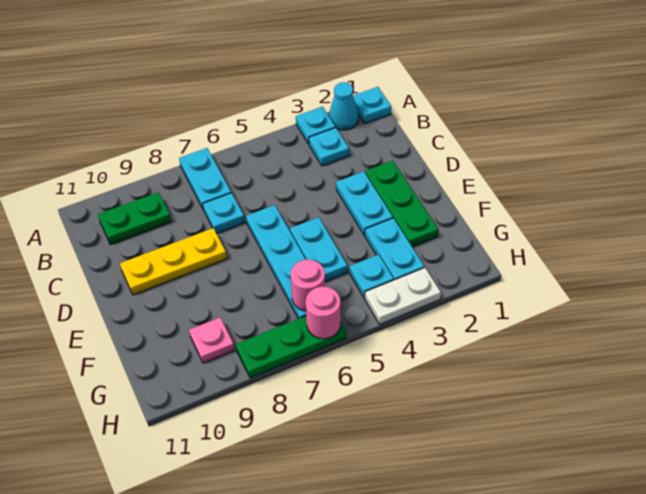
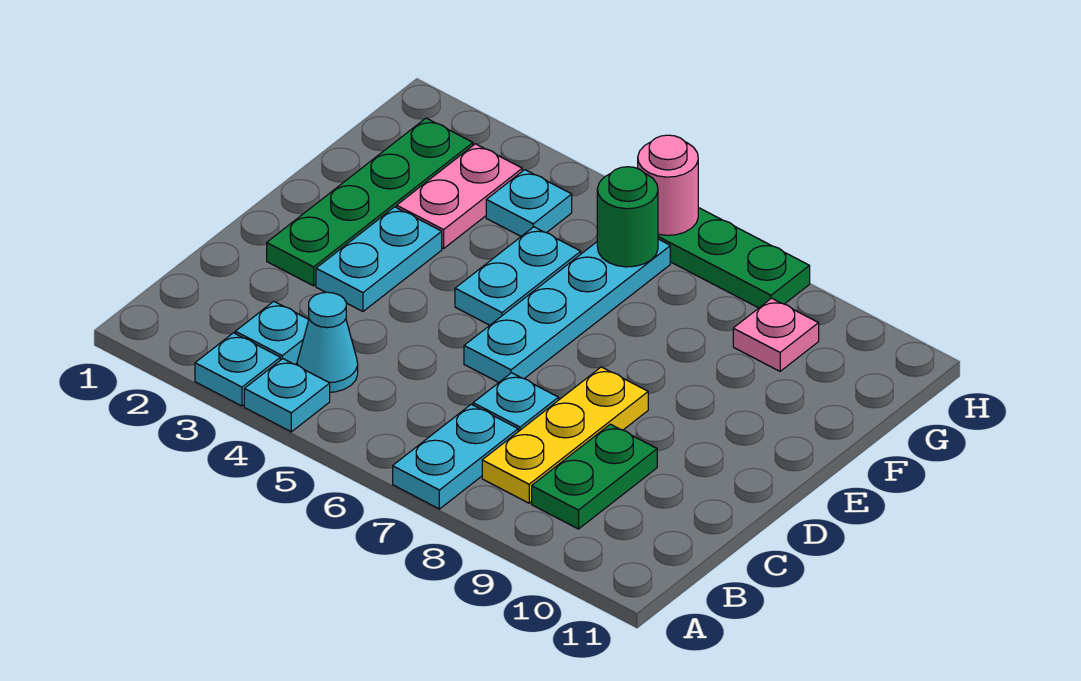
cyan 1x1 plate [353,87,391,123] -> cyan 1x1 plate moved to [244,359,330,432]
cyan 1x1 cone [329,82,358,130] -> cyan 1x1 cone moved to [297,292,358,392]
green 1x2 plate [98,192,171,245] -> green 1x2 plate turned to [532,424,657,529]
green 1x3 plate [365,161,438,247] -> green 1x4 plate [267,118,473,286]
yellow 1x3 plate [120,228,227,295] -> yellow 1x3 plate turned to [482,367,648,503]
cyan 1x2 plate [365,218,424,280] -> pink 1x2 plate [397,144,522,248]
pink 1x1 round brick [291,260,325,311] -> green 1x1 round brick [597,167,658,267]
white 1x2 plate [365,268,441,324] -> none

